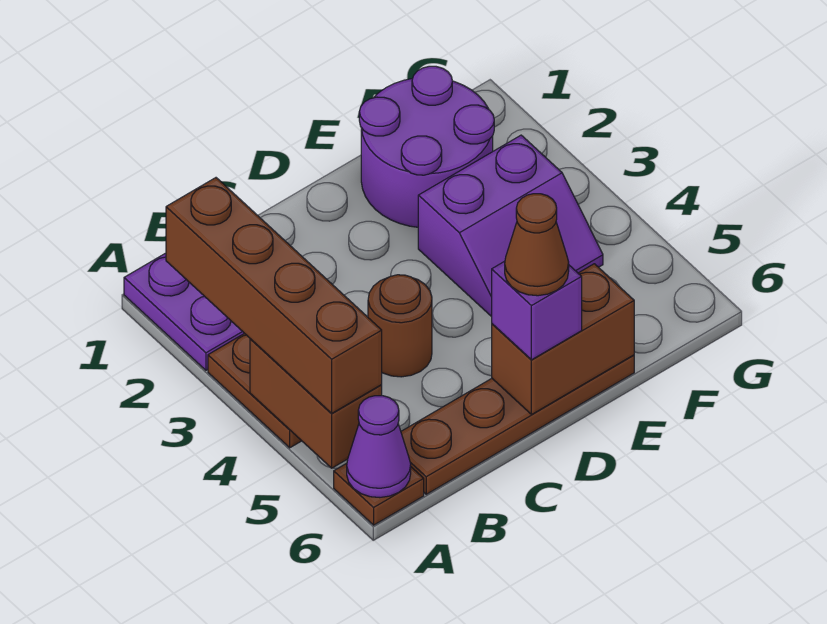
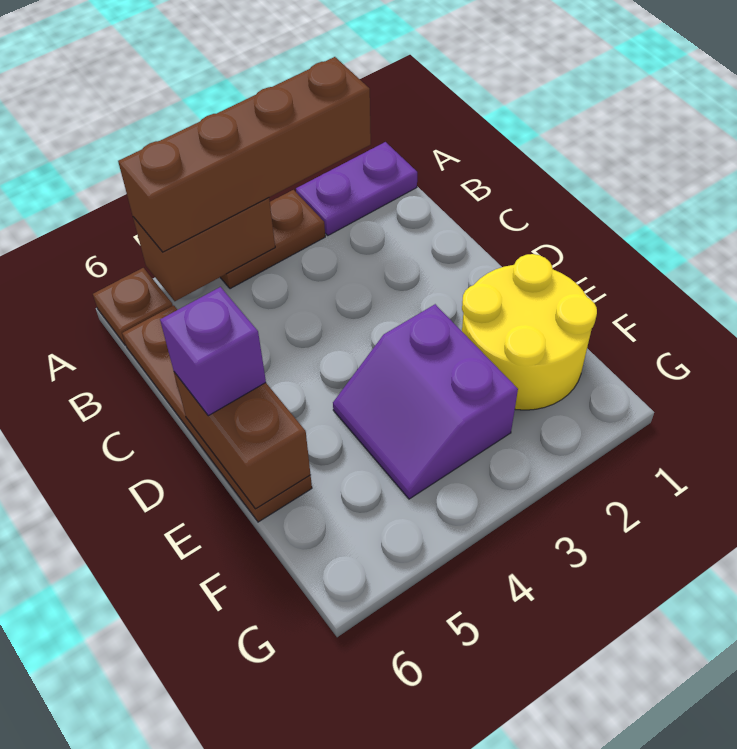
purple 1x1 cone [347,396,411,498] -> none
brown 1x1 round brick [368,275,432,377] -> none
brown 1x1 cone [505,194,569,296] -> none
purple 2x2 round brick [359,66,494,227] -> yellow 2x2 round brick [462,254,597,410]

